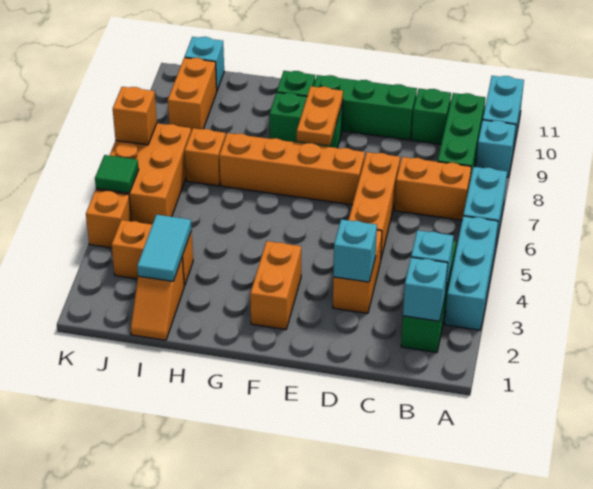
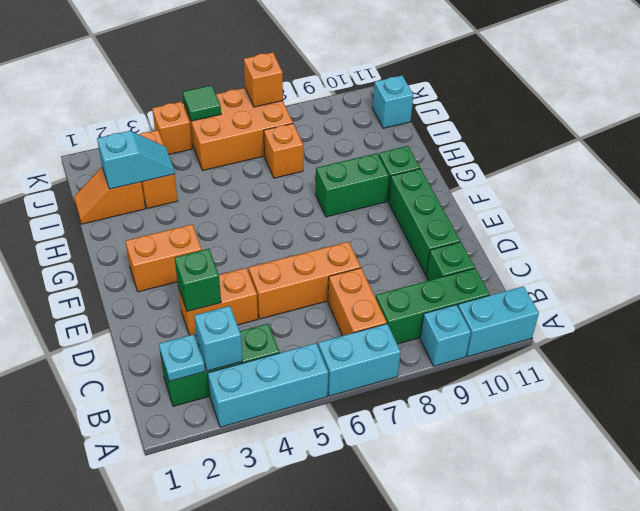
cyan 1x1 brick [403,257,448,321] -> cyan 1x1 plate [159,334,205,381]
cyan 1x1 brick [333,219,377,282] -> green 1x1 brick [175,249,221,312]
orange 1x4 brick [219,133,365,205] -> none
orange 1x2 plate [297,86,343,145] -> none
green 1x2 brick [270,92,343,148] -> green 1x2 brick turned to [315,153,389,217]
cyan 1x2 tile [137,215,191,281] -> cyan 1x2 slope [97,131,174,189]
orange 1x2 brick [168,58,217,131] -> none

